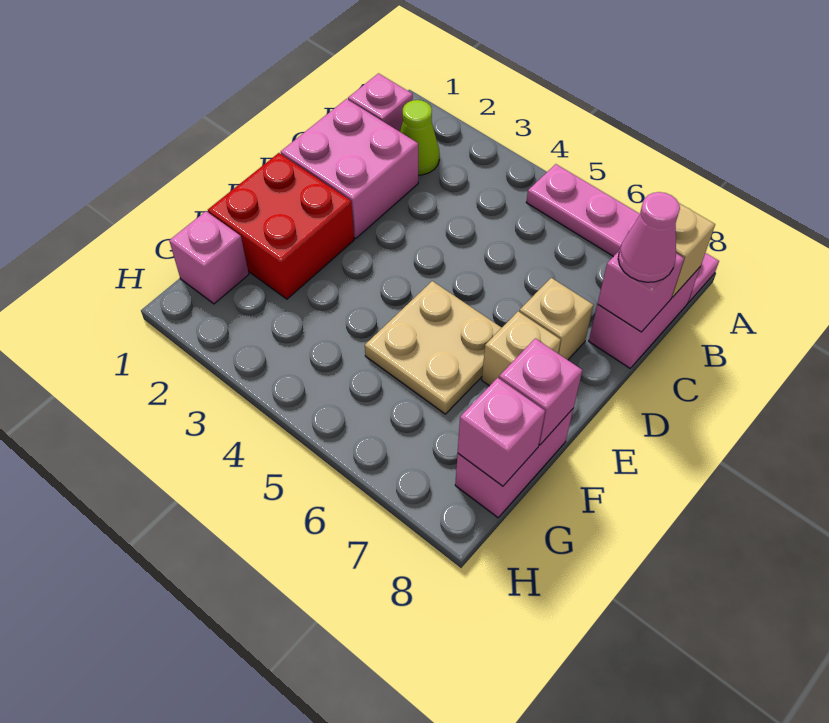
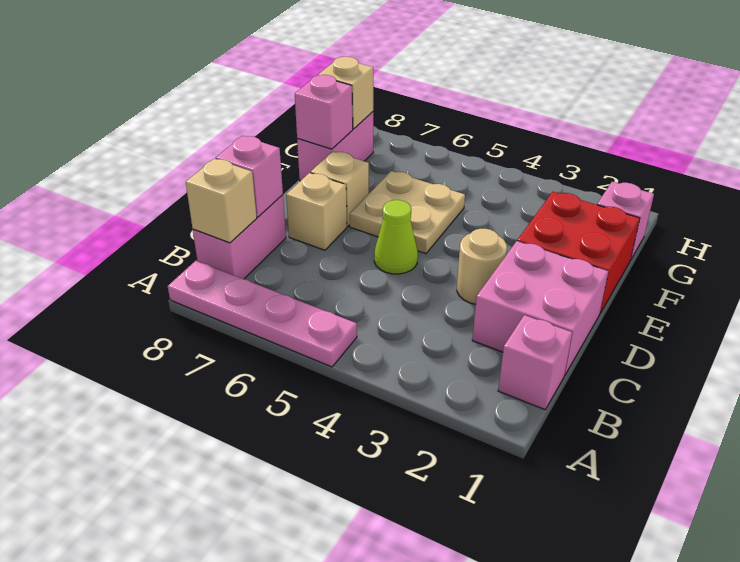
lime 1x1 cone [400,100,440,175] -> lime 1x1 cone moved to [374,200,418,274]
pink 1x1 cone [618,192,680,282] -> none
none -> tan 1x1 round brick [457,229,507,304]
pink 1x1 brick [458,378,545,486] -> tan 1x1 brick [318,57,373,129]

